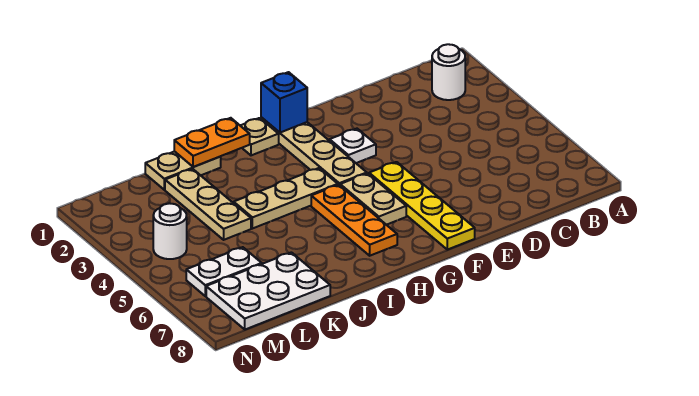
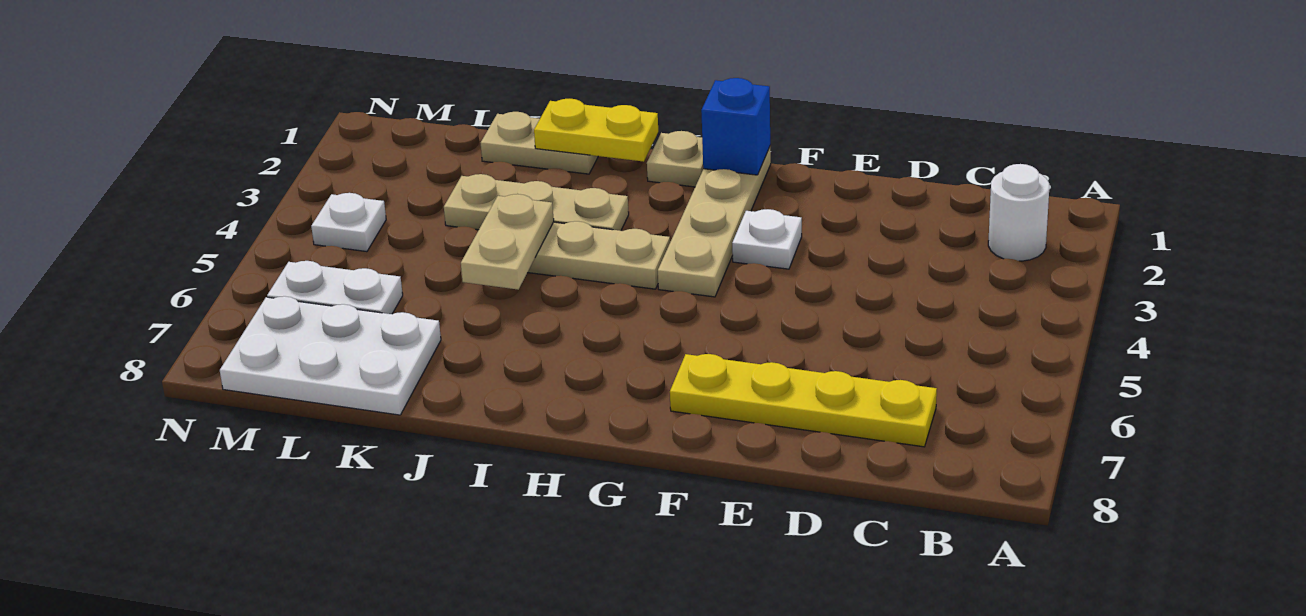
yellow 1x4 plate [369,162,475,250] -> yellow 1x4 plate turned to [670,354,937,447]
tan 1x2 plate [340,173,406,225] -> tan 1x2 plate moved to [461,194,554,290]
orange 1x3 plate [311,185,397,256] -> none
orange 1x2 plate [174,118,250,167] -> yellow 1x2 plate [534,99,658,162]
tan 1x3 plate [165,169,251,240] -> tan 1x3 plate turned to [444,174,629,231]
white 1x1 round brick [153,203,187,259] -> white 1x1 plate [311,193,386,252]

